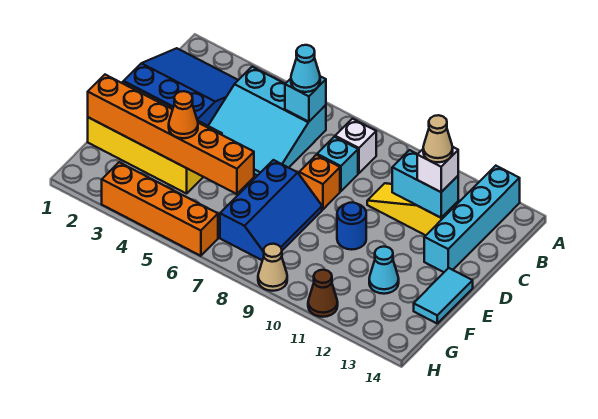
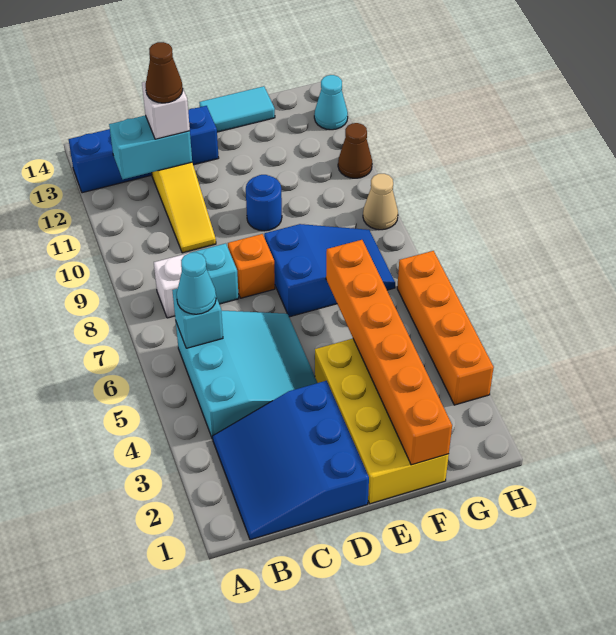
cyan 1x4 brick [424,166,520,272] -> blue 1x4 brick [69,106,219,193]
cyan 1x2 brick [392,150,458,218] -> cyan 1x2 brick turned to [109,115,192,179]
tan 1x1 cone [423,115,453,162] -> brown 1x1 cone [146,42,183,103]
blue 2x3 slope [220,160,322,260] -> blue 2x3 slope turned to [264,224,395,317]
orange 1x1 cone [169,91,198,138] -> none
cyan 1x1 cone [369,247,399,294] -> cyan 1x1 cone moved to [314,75,348,130]

